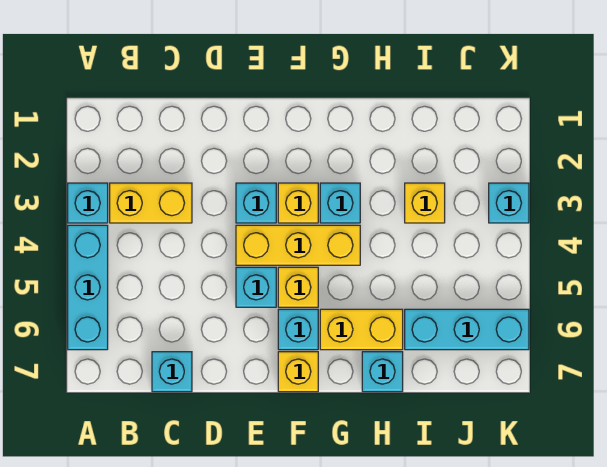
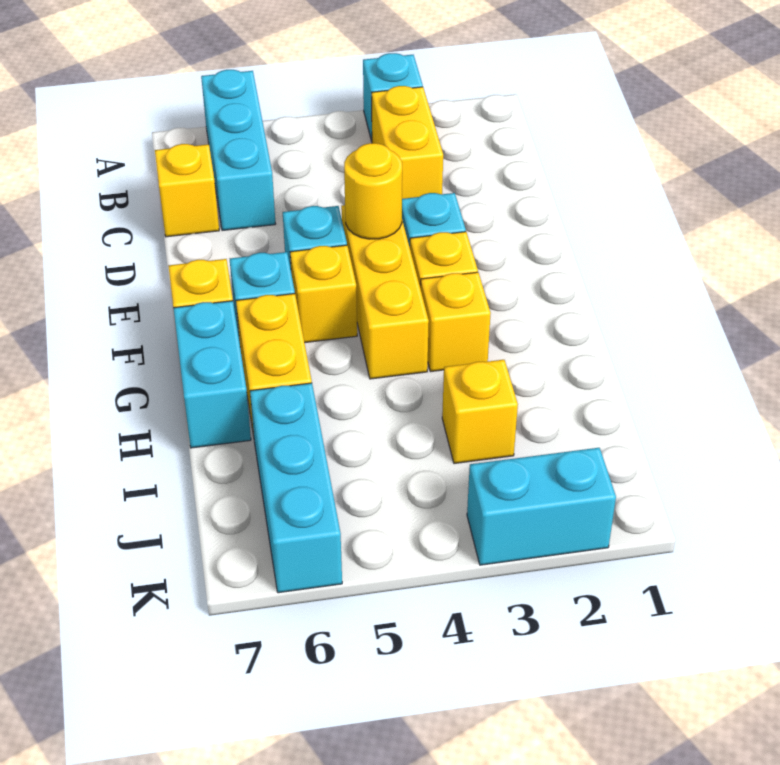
cyan 1x3 brick [68,225,108,350] -> cyan 1x3 brick turned to [201,70,275,231]
cyan 1x1 brick [152,352,192,392] -> yellow 1x1 brick [155,144,219,237]
none -> yellow 1x1 round brick [344,143,402,239]
cyan 1x1 brick [320,183,360,223] -> yellow 1x1 brick [421,272,491,372]
cyan 1x1 brick [362,352,403,392] -> cyan 1x2 brick [173,301,251,448]
cyan 1x1 brick [489,183,529,223] -> cyan 1x2 brick [467,448,616,565]

